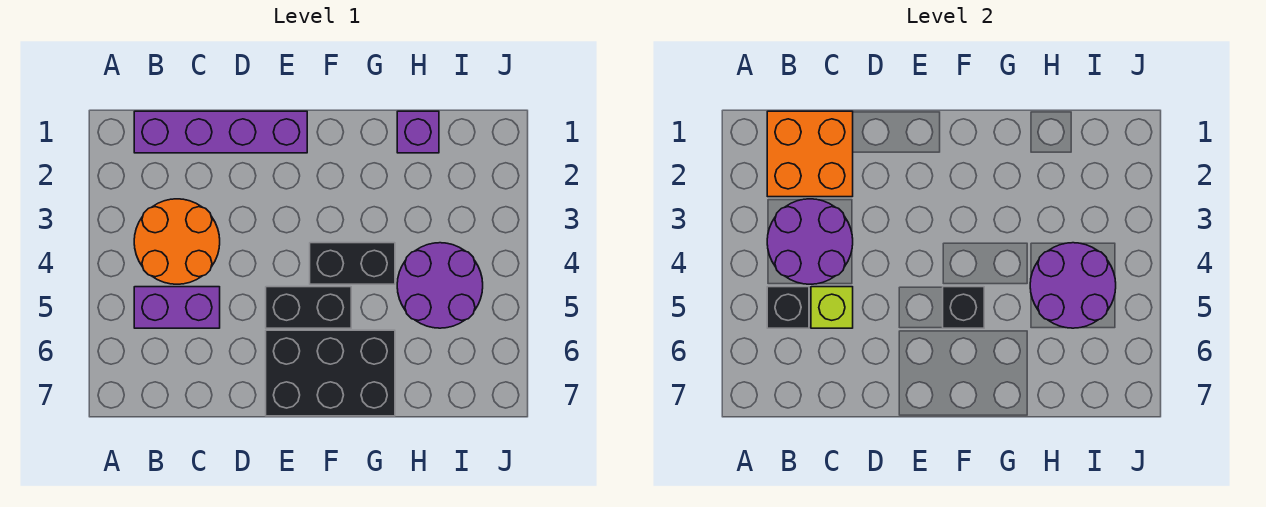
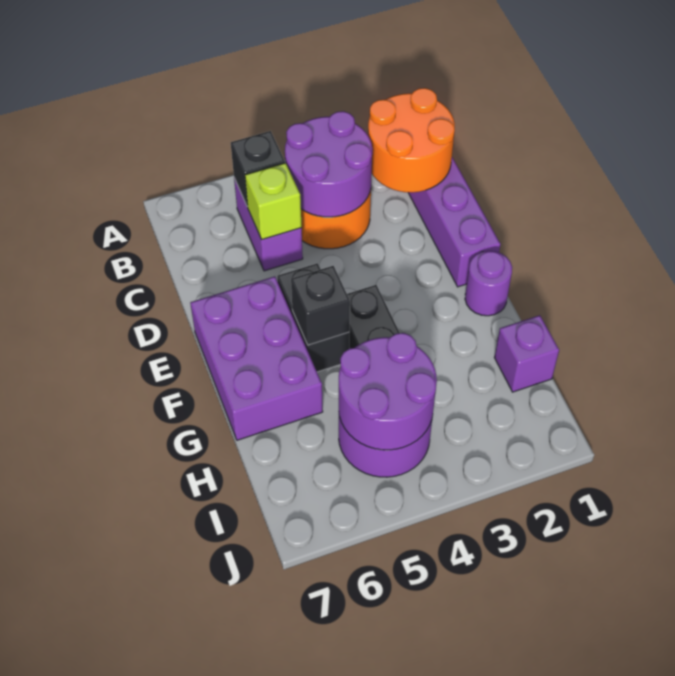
orange 2x2 brick [767,111,853,197] -> orange 2x2 round brick [368,88,455,193]
black 2x3 brick [266,330,395,416] -> purple 2x3 brick [190,276,323,440]
none -> purple 1x1 round brick [465,251,512,316]

